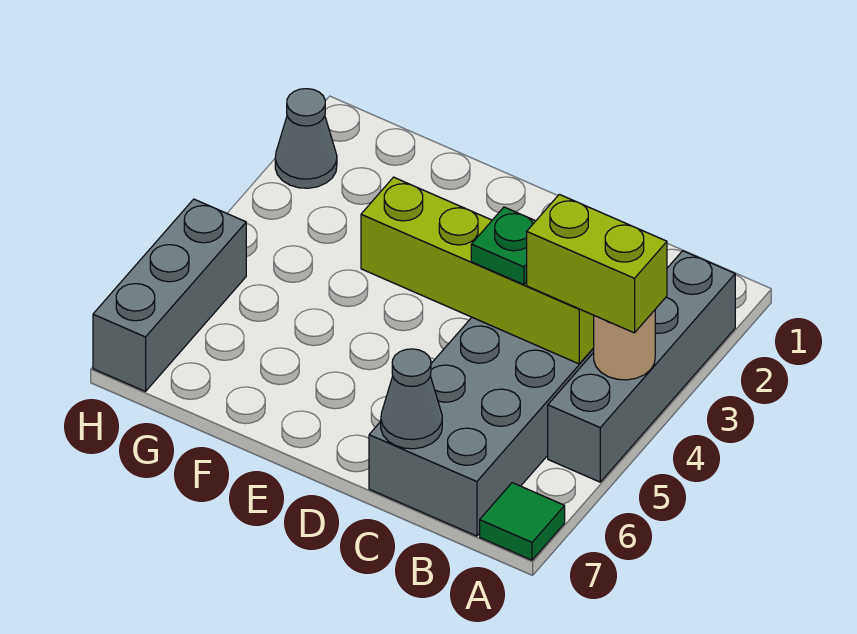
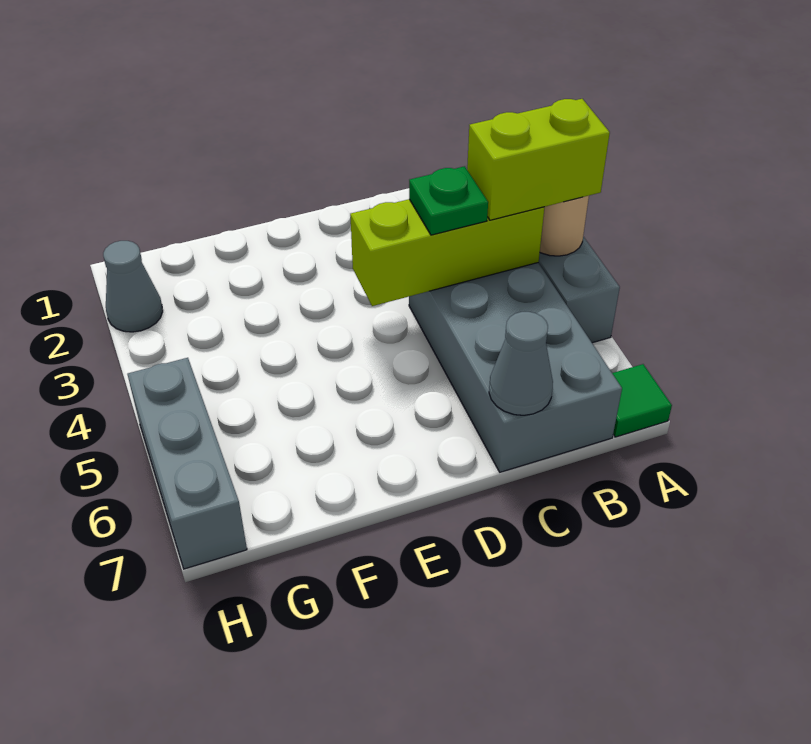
lime 1x4 brick [361,177,594,364] -> lime 1x3 brick [350,199,544,306]

